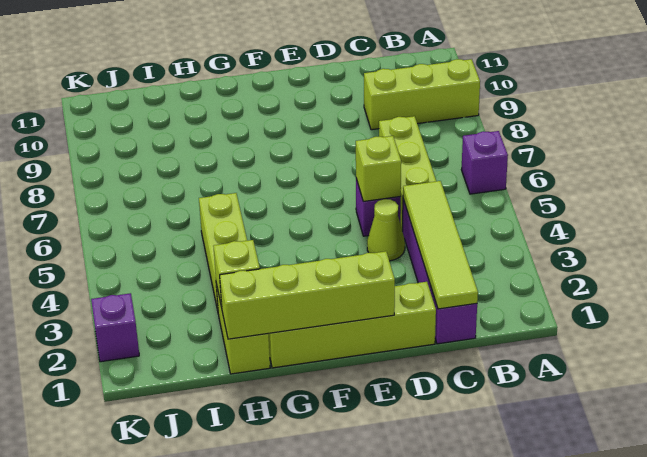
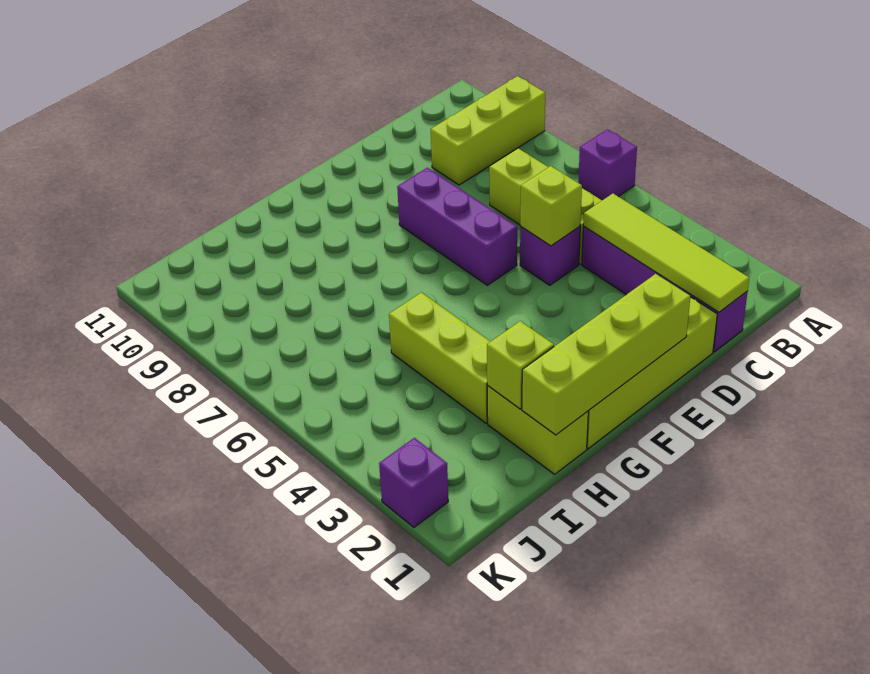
lime 1x1 cone [367,199,405,261] -> none
none -> purple 1x3 brick [397,168,517,285]

